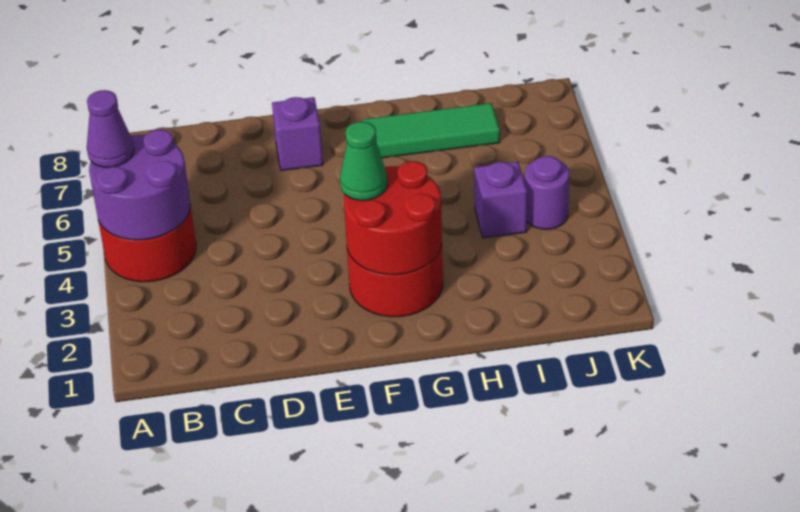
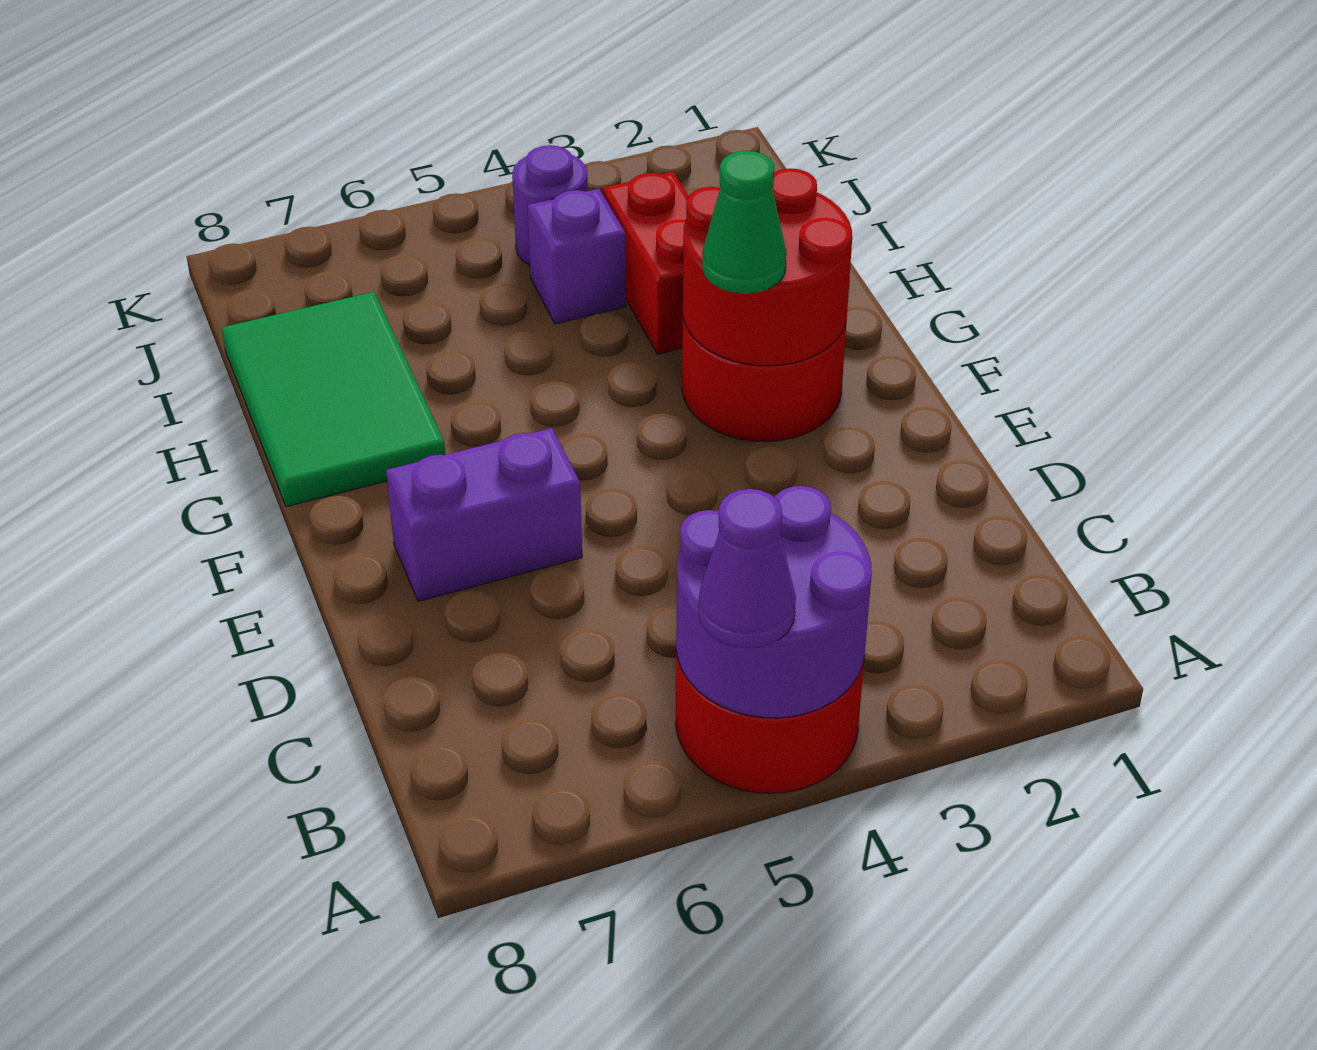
purple 1x1 brick [272,97,323,171] -> purple 1x2 brick [386,428,582,601]
green 1x3 tile [363,103,500,158] -> green 2x3 tile [222,292,445,507]
none -> red 1x2 brick [603,172,689,354]

